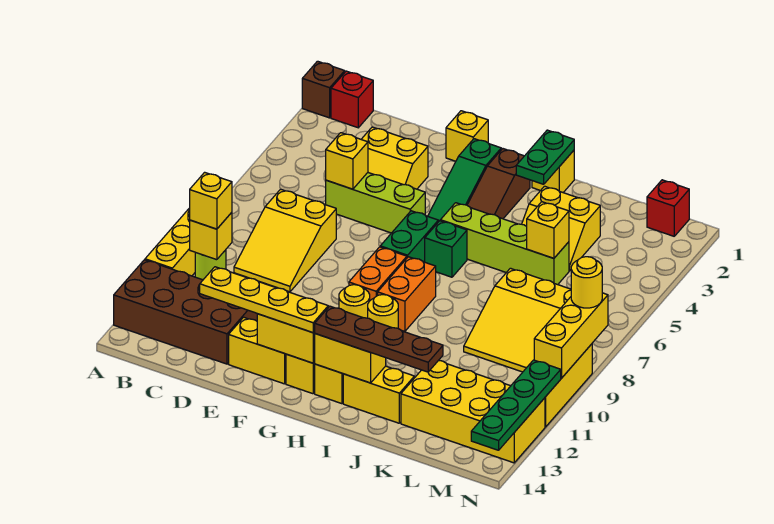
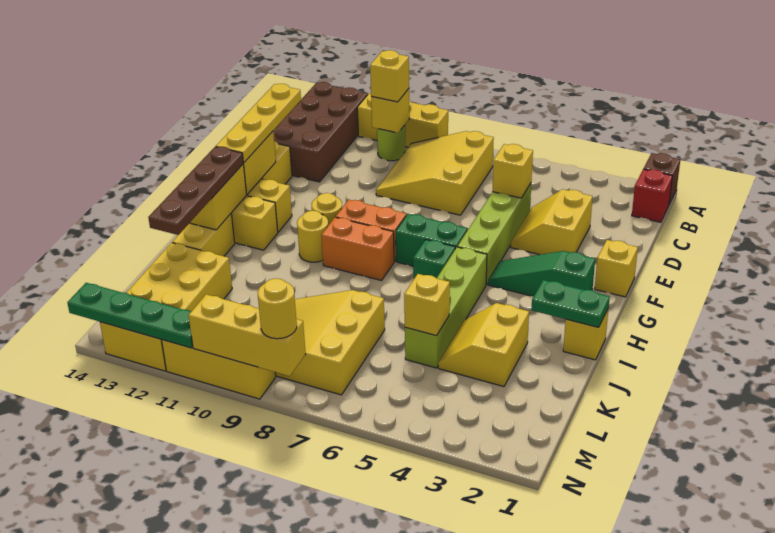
yellow 2x3 slope [234,189,337,292] -> yellow 3x3 slope [376,131,494,215]
lime 1x3 brick [326,173,425,233] -> lime 1x4 brick [457,184,531,285]
brown 1x3 slope [467,149,530,219] -> none
red 1x1 brick [647,180,689,236] -> none

